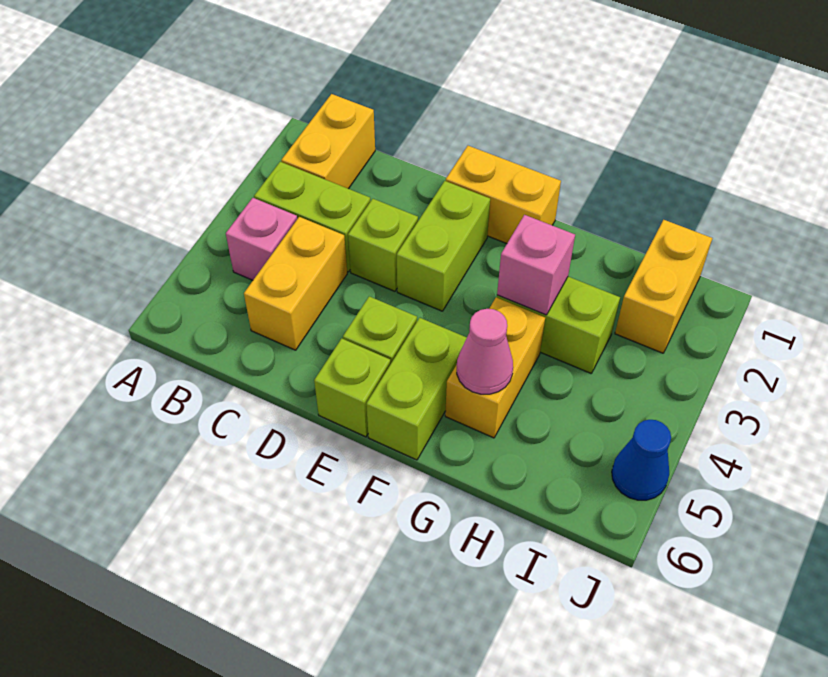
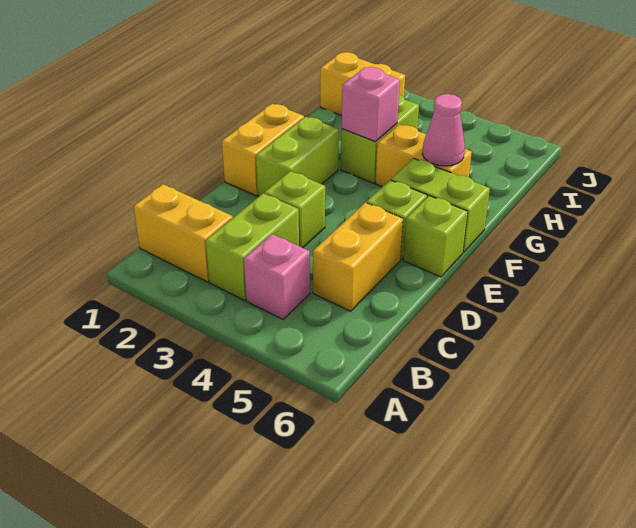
yellow 1x2 brick [244,217,347,350] -> yellow 1x2 brick turned to [313,203,403,311]
lime 1x2 brick [397,181,490,311] -> lime 1x2 brick turned to [256,117,339,197]
blue 1x1 cone [612,420,671,500] -> none

